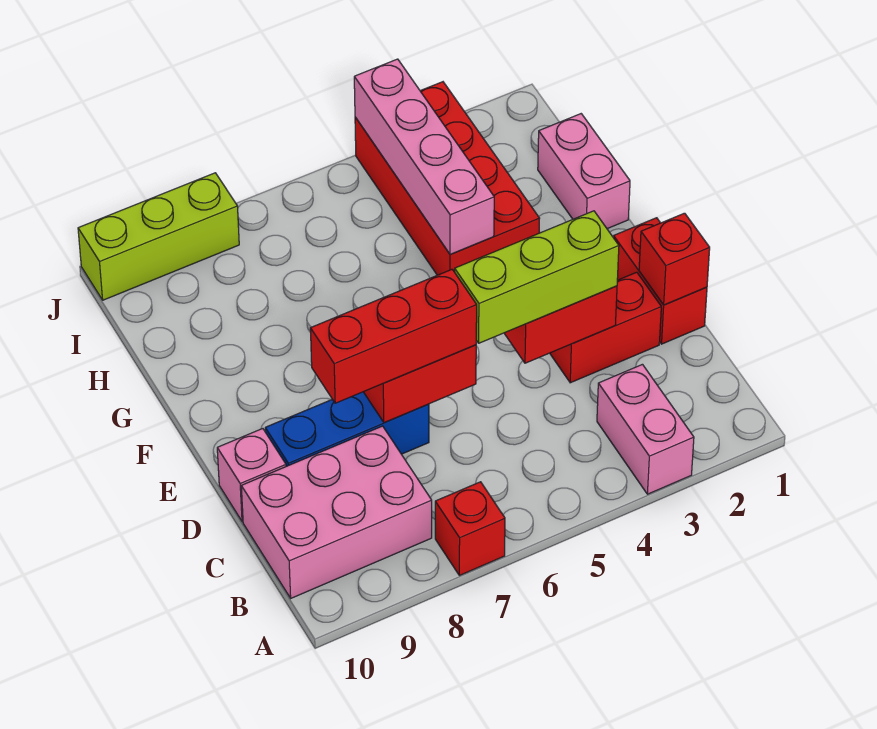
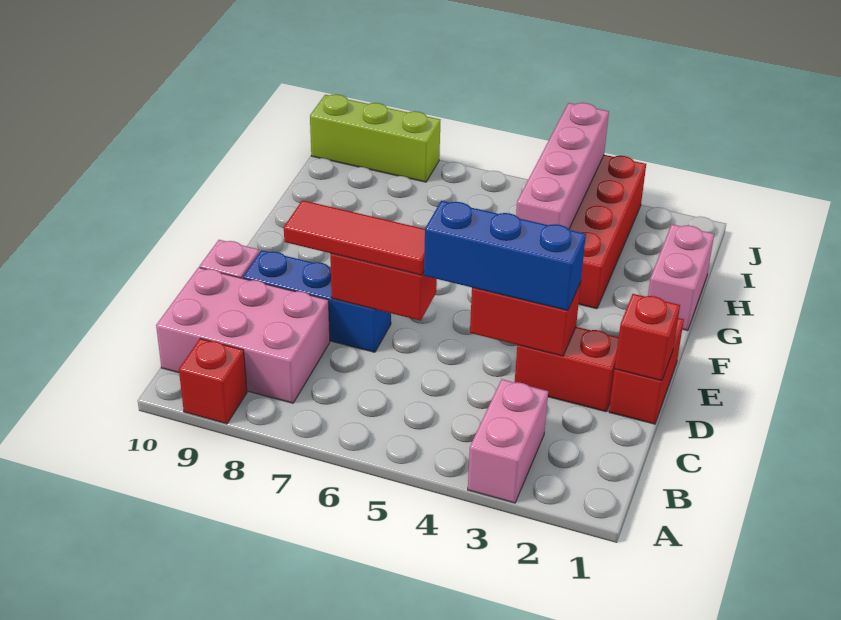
red 1x1 brick [435,482,505,575] -> red 1x1 brick moved to [179,338,247,424]
lime 1x3 brick [455,211,619,343] -> blue 1x3 brick [424,201,586,311]
red 1x3 brick [310,269,477,403] -> red 1x3 tile [284,200,425,275]

